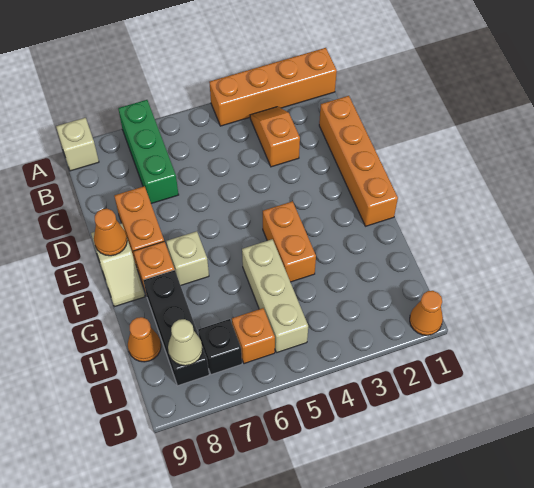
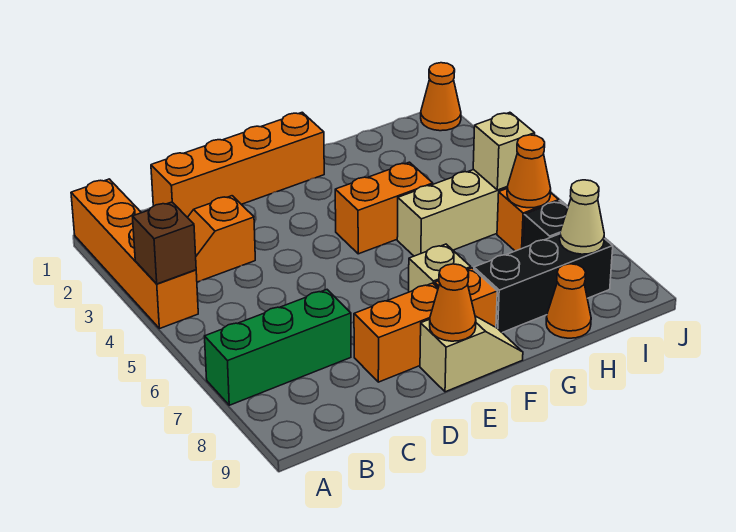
none -> brown 1x1 brick [132,202,196,284]
tan 1x1 brick [56,118,99,171] -> tan 1x1 brick moved to [473,112,535,190]
none -> orange 1x1 cone [507,135,551,208]

